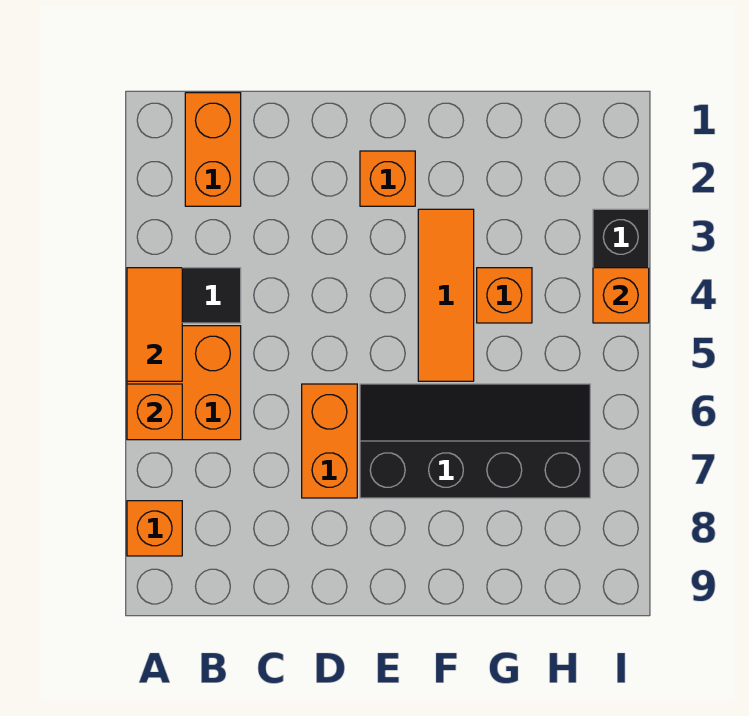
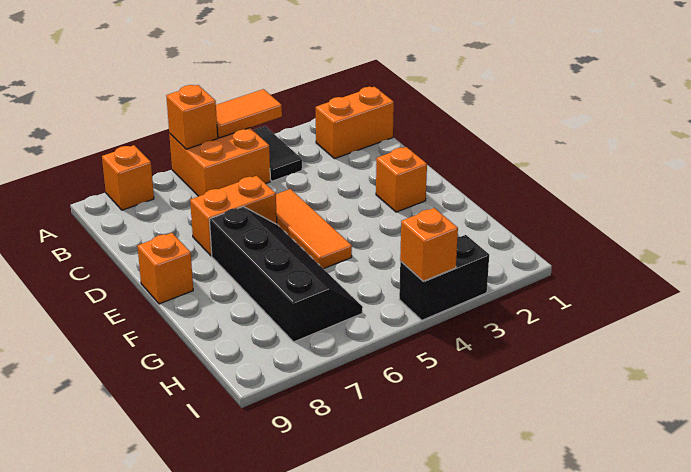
orange 1x3 tile [418,209,474,381] -> orange 1x3 tile turned to [276,189,352,269]
orange 1x1 brick [477,268,532,323] -> orange 1x1 brick moved to [137,233,193,304]

